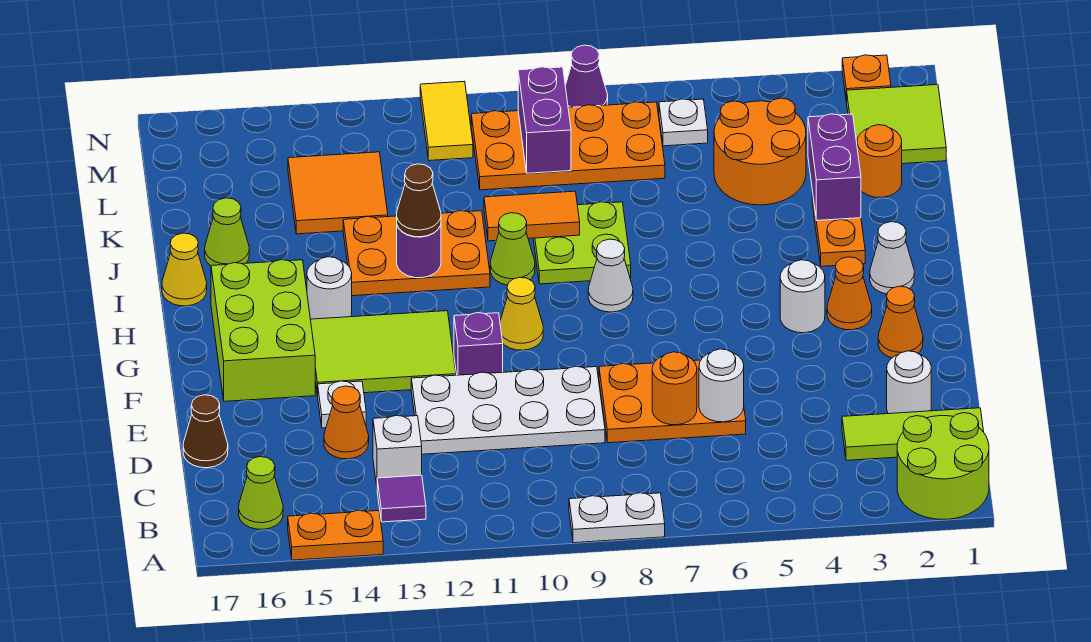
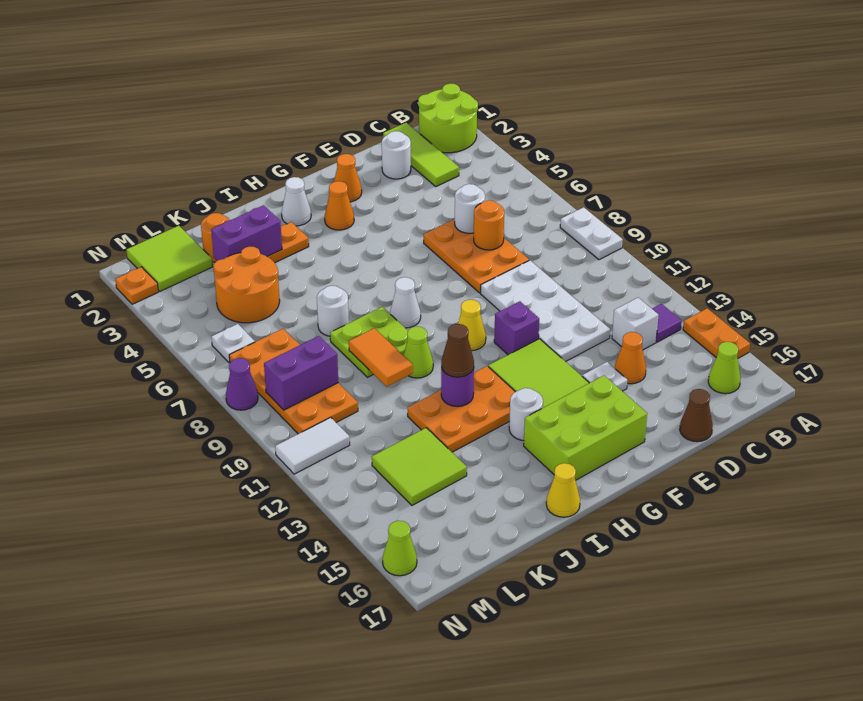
white 1x1 round brick [780,260,825,333] -> white 1x1 round brick moved to [317,286,349,336]
orange 2x3 plate [343,211,490,296] -> orange 2x3 plate turned to [408,366,515,452]
lime 1x1 cone [205,198,249,266] -> lime 1x1 cone moved to [383,521,417,576]
orange 2x2 tile [288,152,388,234] -> lime 2x2 tile [372,428,467,505]
yellow 1x2 tile [420,81,473,161] -> white 1x2 tile [275,417,350,474]

